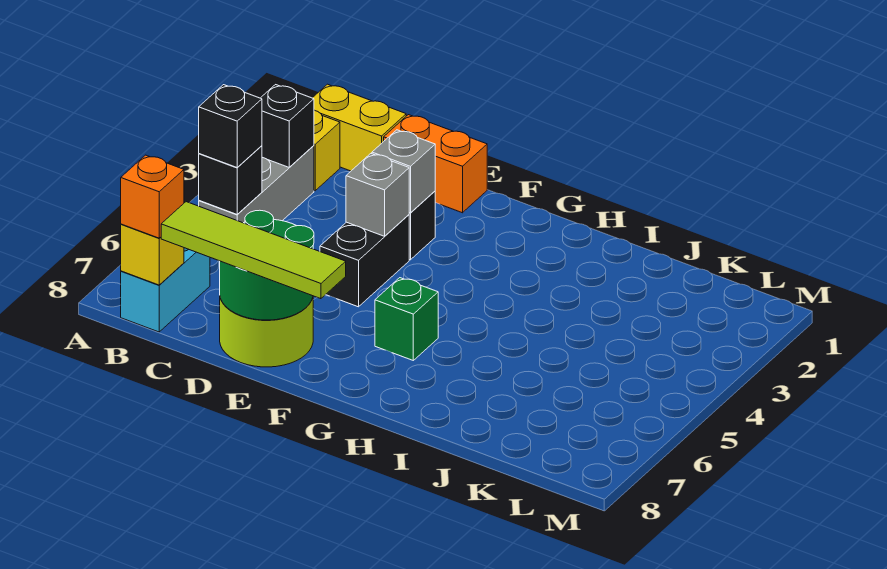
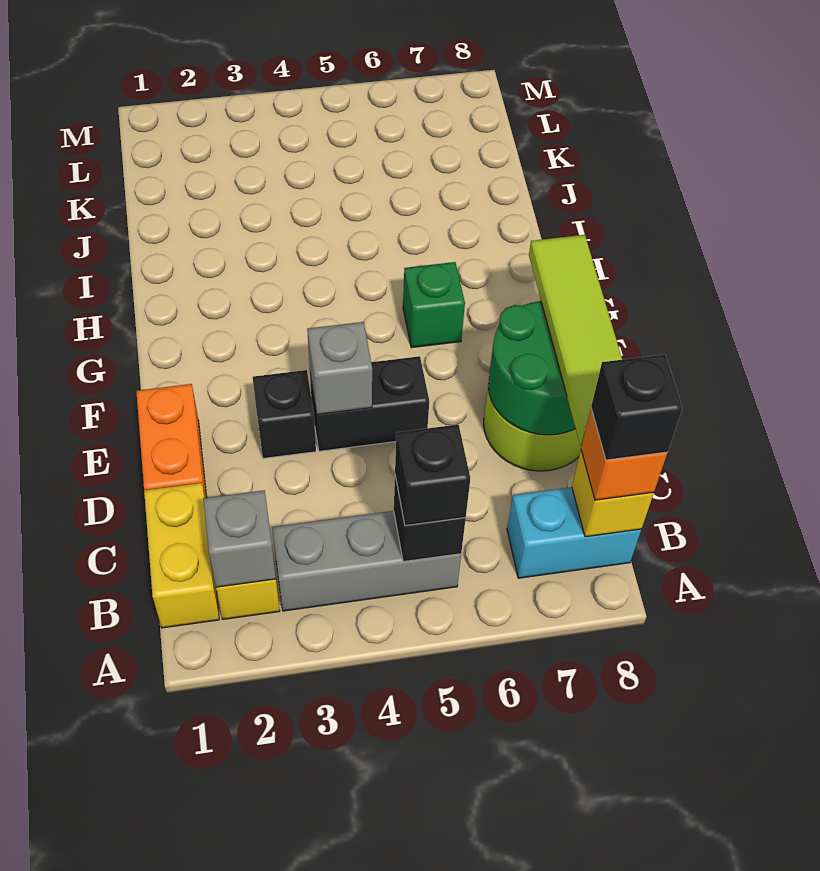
black 1x1 brick [261,85,314,167] -> black 1x1 brick moved to [591,354,682,460]
grey 1x1 brick [372,130,435,213] -> grey 1x1 brick moved to [203,490,276,587]

